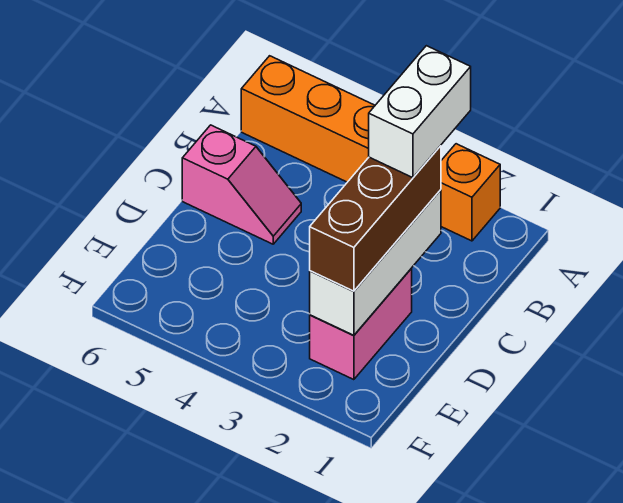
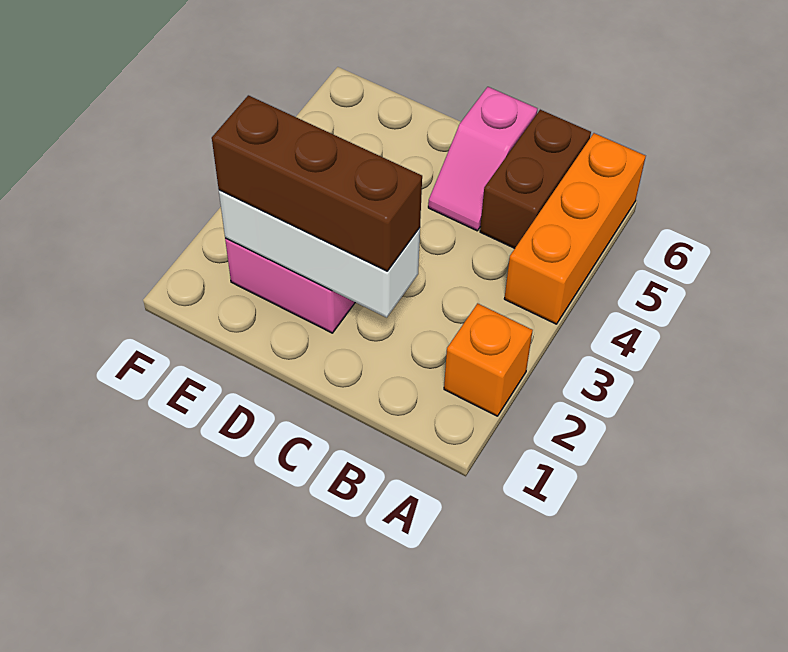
white 1x2 brick [369,46,471,178] -> none
none -> brown 1x2 brick [480,110,591,248]

